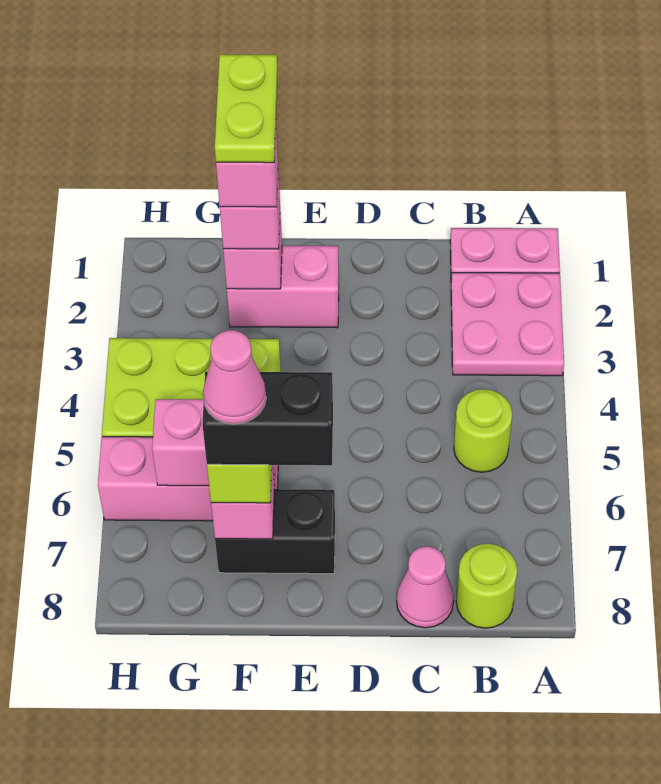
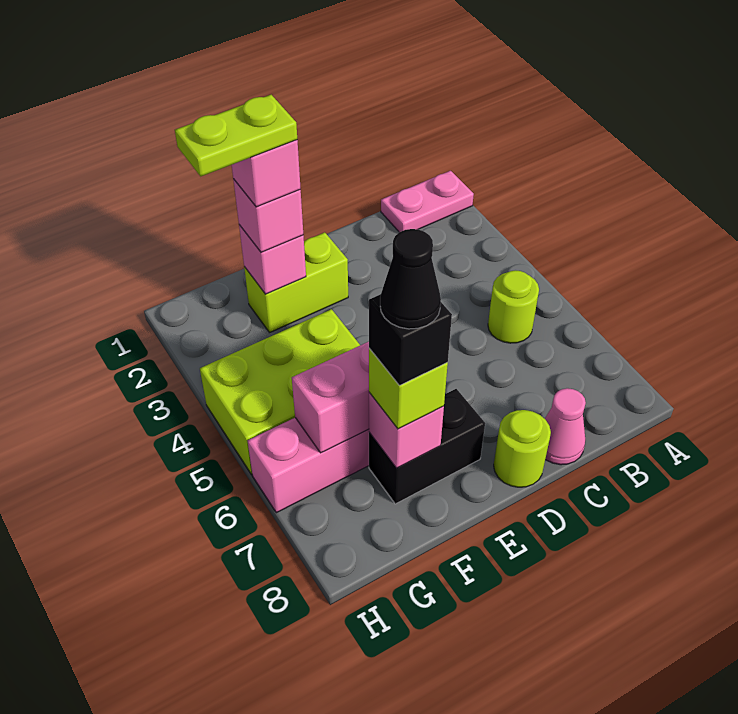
pink 2x2 plate [451,273,564,376] -> none
lime 1x1 round brick [456,544,517,628] -> lime 1x1 round brick moved to [494,410,551,487]
pink 1x2 brick [227,246,339,328] -> lime 1x2 brick [244,232,348,332]
black 1x2 brick [202,372,333,465] -> black 1x1 brick [369,294,452,385]
lime 1x2 plate [215,55,278,163] -> lime 1x2 plate turned to [175,95,297,176]
pink 1x1 cone [203,330,266,424] -> black 1x1 cone [380,229,441,329]

